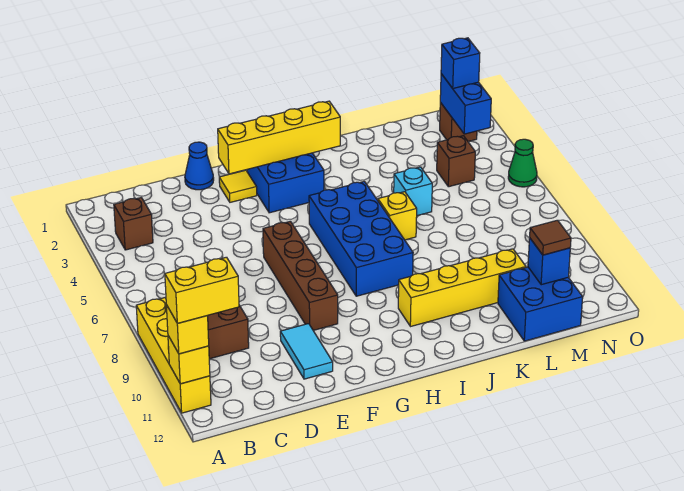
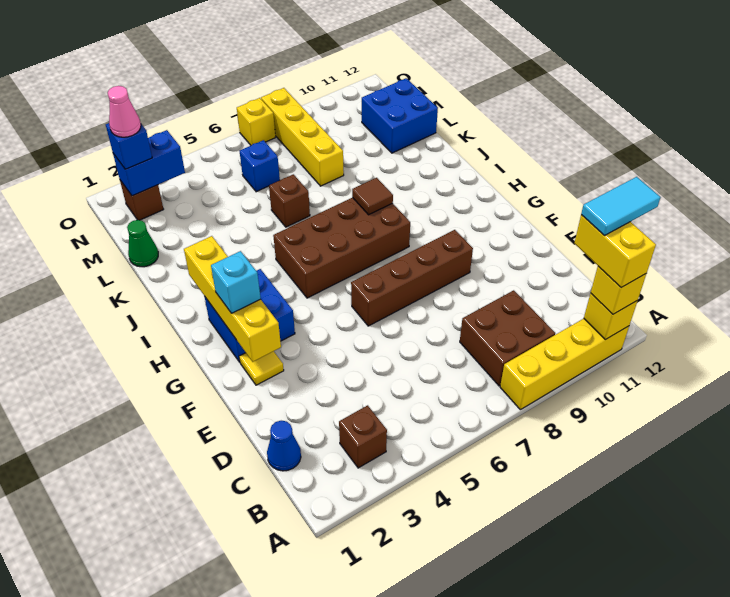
blue 1x1 cone [185,142,214,190] -> blue 1x1 cone moved to [267,421,301,471]
cyan 1x2 tile [280,324,333,379] -> cyan 1x2 tile moved to [581,177,661,235]
blue 2x4 brick [309,181,413,296] -> brown 2x4 brick [273,198,410,298]
yellow 1x4 brick [398,249,526,327] -> yellow 1x4 brick moved to [261,88,344,186]
yellow 1x1 brick [378,192,417,240] -> yellow 1x1 brick moved to [237,98,276,145]
cyan 1x1 brick [394,167,432,216] -> cyan 1x1 brick moved to [211,251,261,313]
brown 1x1 brick [437,136,475,187] -> brown 1x1 brick moved to [269,174,310,227]
blue 1x1 brick [528,239,570,285] -> blue 1x1 brick moved to [240,140,280,192]
brown 1x1 tile [530,220,571,255] -> brown 1x1 tile moved to [352,178,393,215]
none -> pink 1x1 cone [108,86,141,137]
green 1x1 cone [508,139,537,187] -> green 1x1 cone moved to [127,220,158,267]

